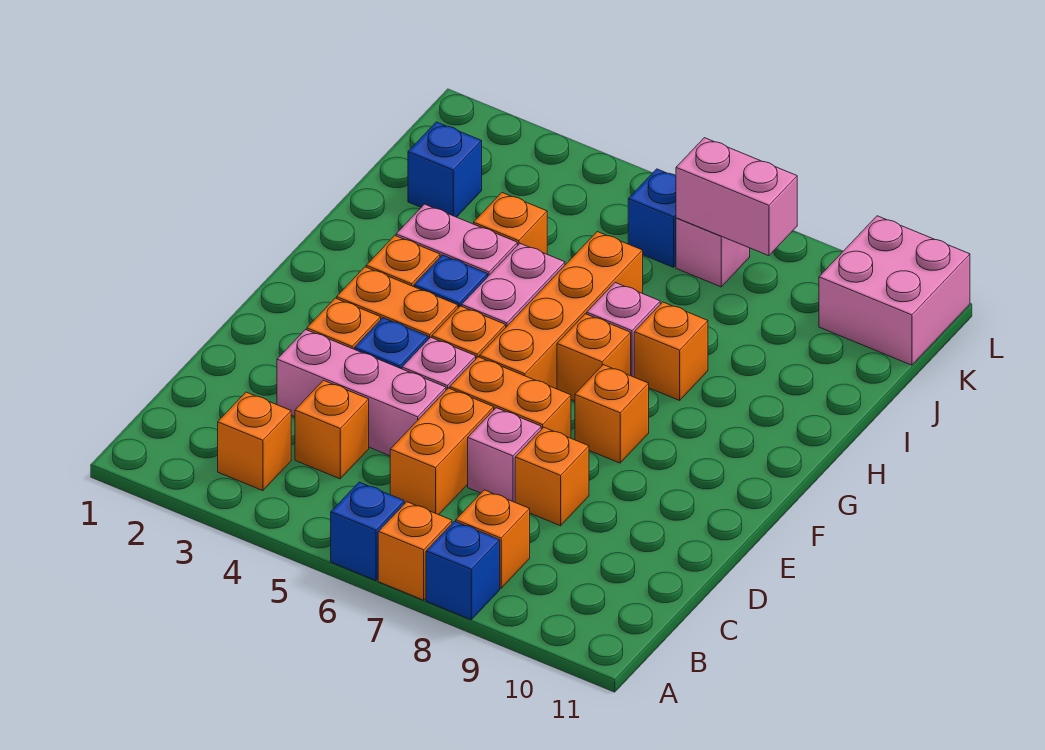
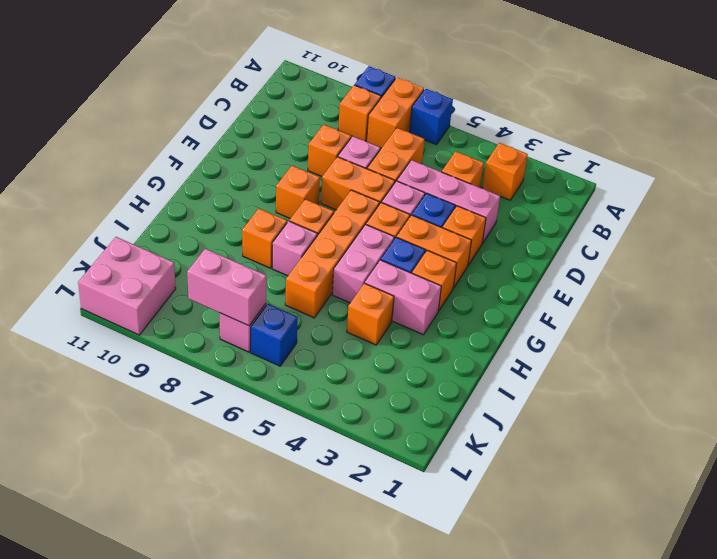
orange 1x1 brick [378,502,452,600] -> orange 1x2 brick [367,77,424,148]
blue 1x1 brick [408,122,482,217] -> none

